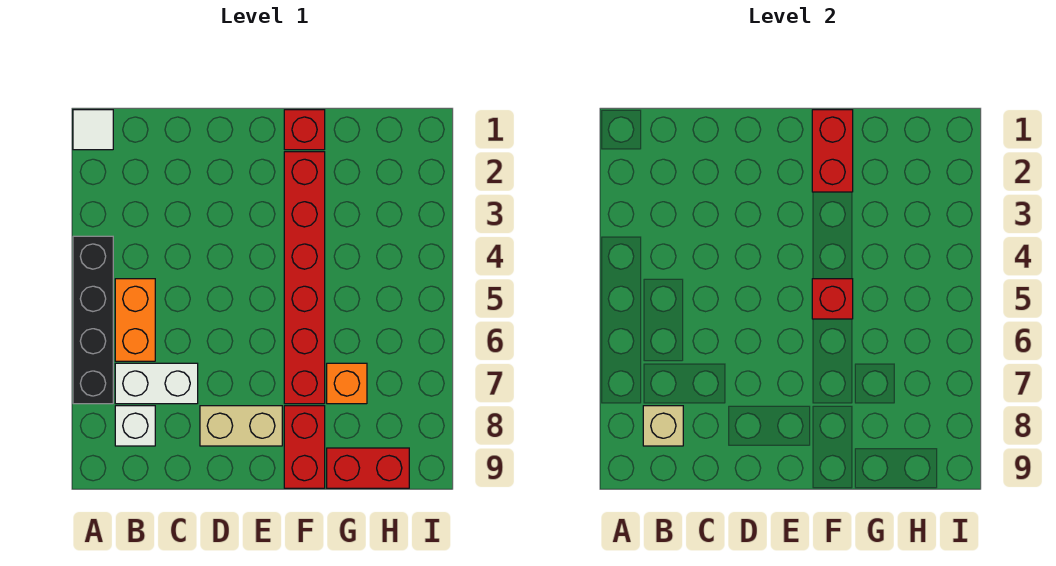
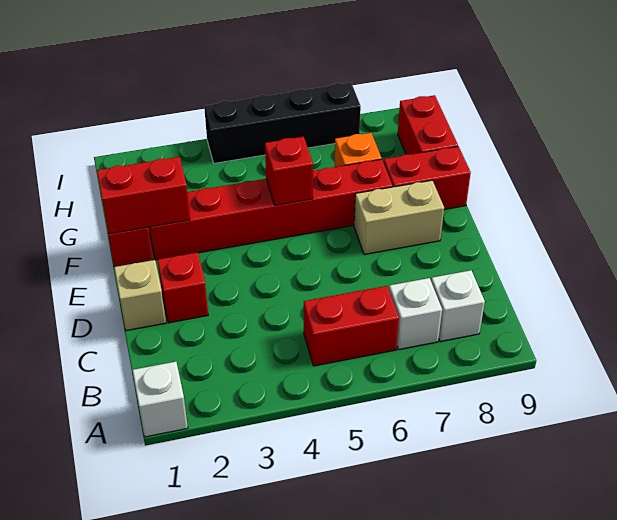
white 1x1 tile [73,110,113,150] -> white 1x1 brick [133,362,188,437]
black 1x4 brick [73,236,113,404] -> black 1x4 brick moved to [204,83,361,163]
orange 1x2 brick [115,279,155,361] -> red 1x2 brick [304,286,399,366]
white 1x2 brick [115,363,198,404] -> white 1x1 brick [389,278,442,350]
tan 1x1 brick [643,406,683,446] -> tan 1x1 brick moved to [114,260,166,331]
none -> red 1x1 brick [157,252,208,323]
tan 1x2 brick [200,406,282,446] -> tan 1x2 brick turned to [354,180,444,255]

